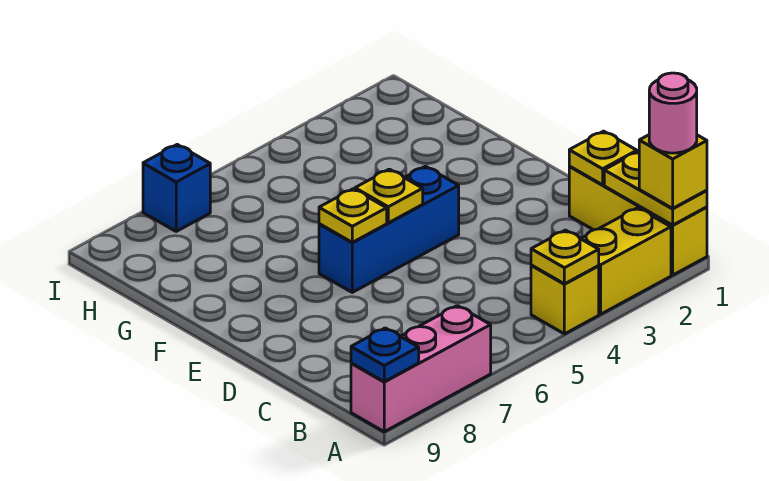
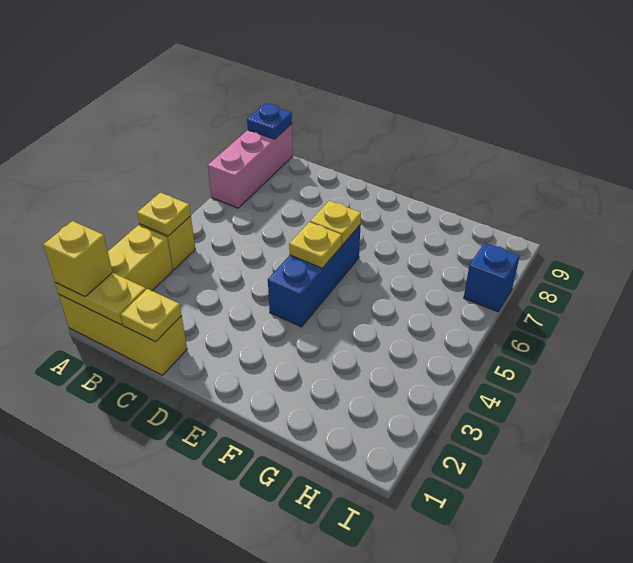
pink 1x1 round brick [649,73,697,153] -> none

